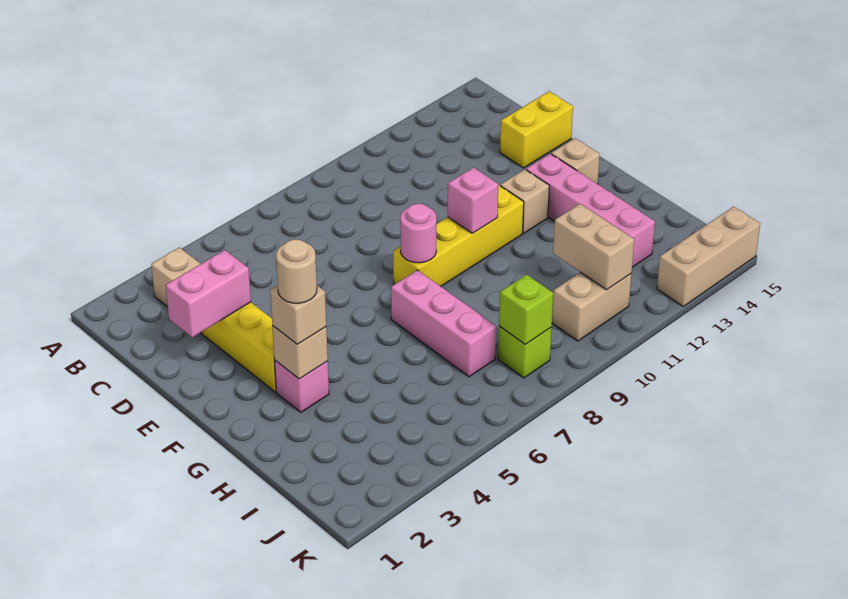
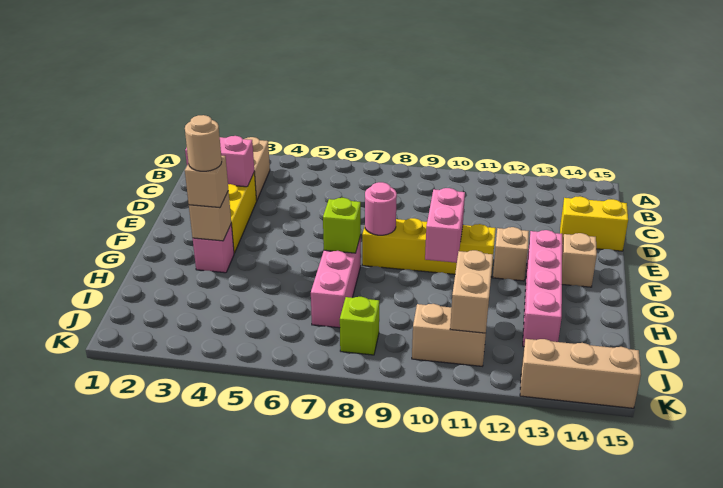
pink 1x1 brick [448,167,498,233] -> pink 1x2 brick [425,188,465,263]
lime 1x1 brick [499,275,553,345] -> lime 1x1 brick moved to [323,198,361,253]

